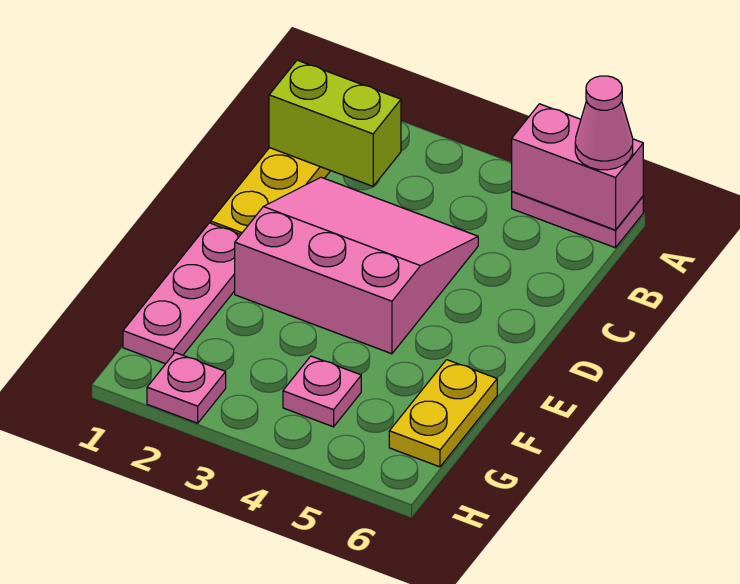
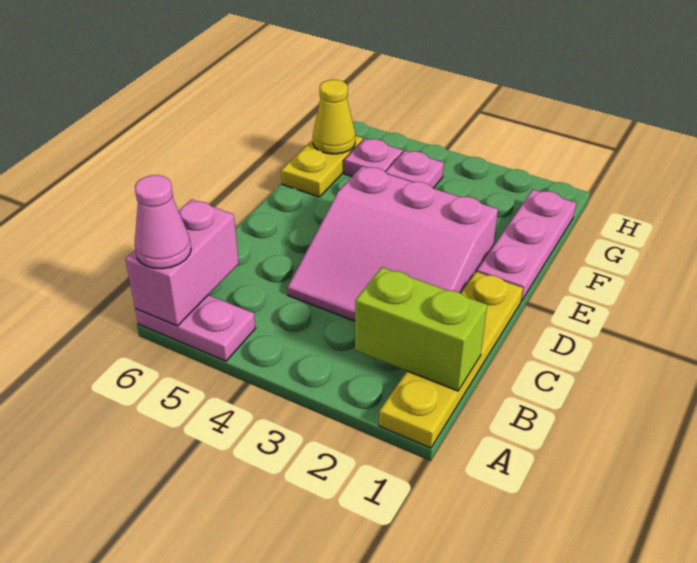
pink 1x2 brick [512,104,643,230] -> pink 1x2 brick turned to [125,199,239,326]
none -> yellow 1x1 cone [313,80,356,154]
pink 1x1 plate [147,353,226,423] -> pink 1x1 plate moved to [344,139,403,176]

